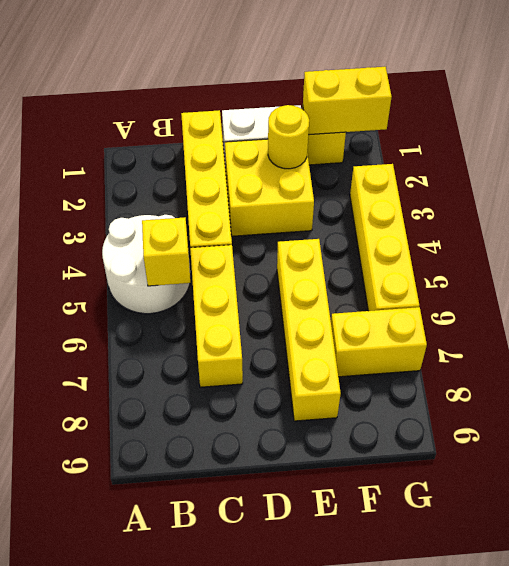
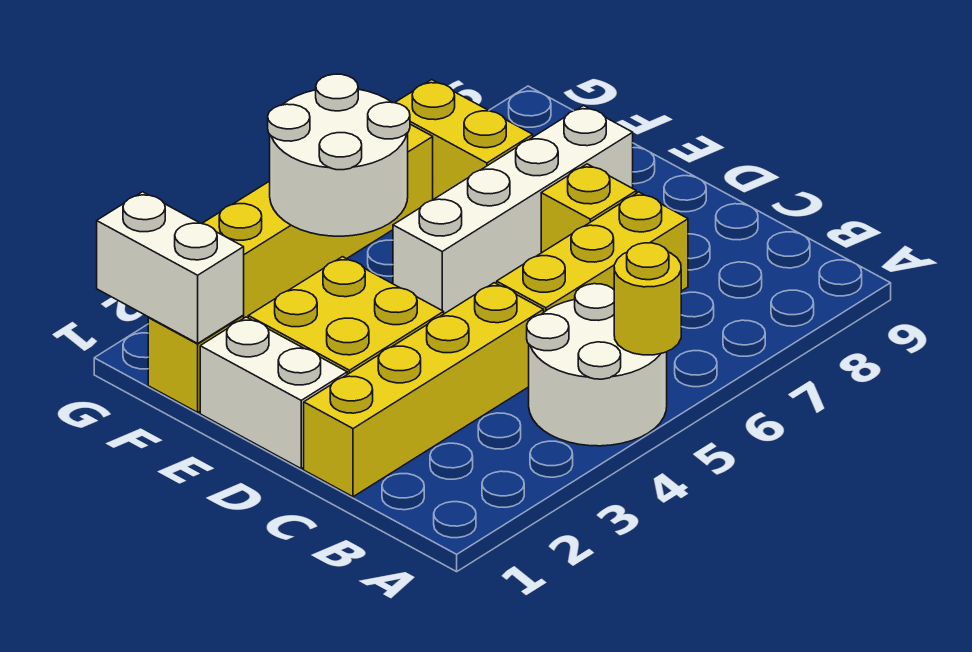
yellow 1x1 brick [142,217,190,286] -> yellow 1x1 brick moved to [541,164,636,253]
yellow 1x1 round brick [268,105,309,169] -> yellow 1x1 round brick moved to [614,243,681,355]
yellow 1x4 brick [277,239,341,421] -> white 1x4 brick [393,106,633,314]
yellow 1x2 brick [303,67,392,135] -> white 1x2 brick [97,192,244,343]
none -> white 2x2 round brick [268,74,410,236]

